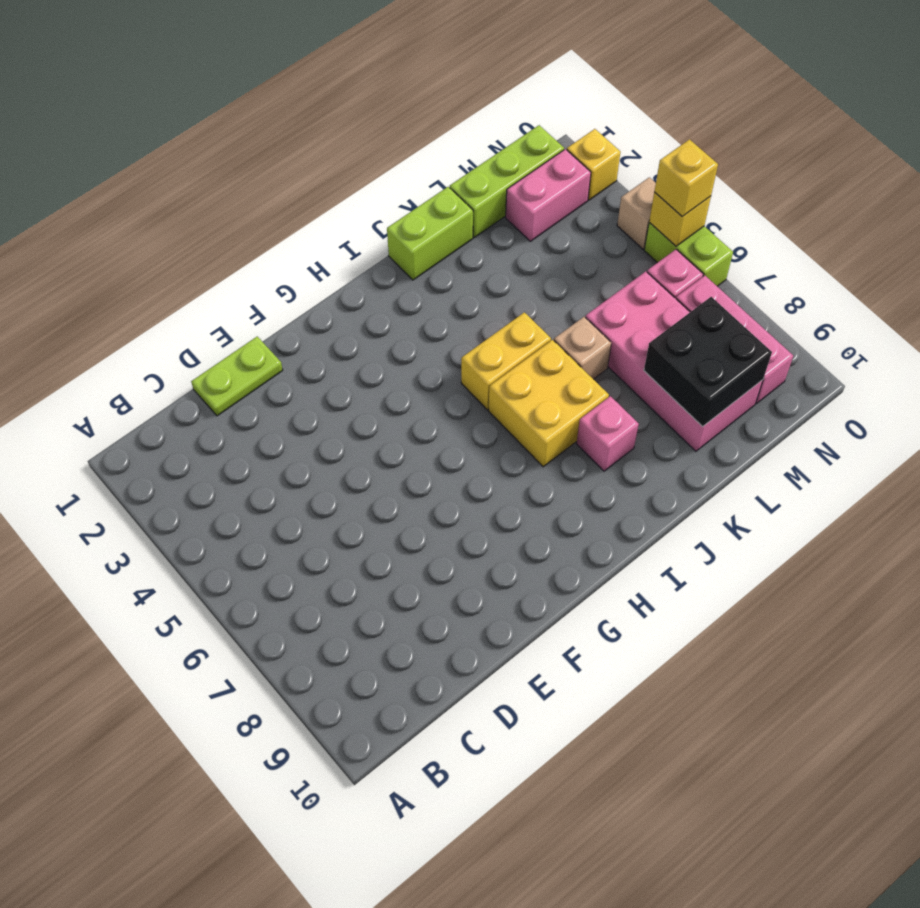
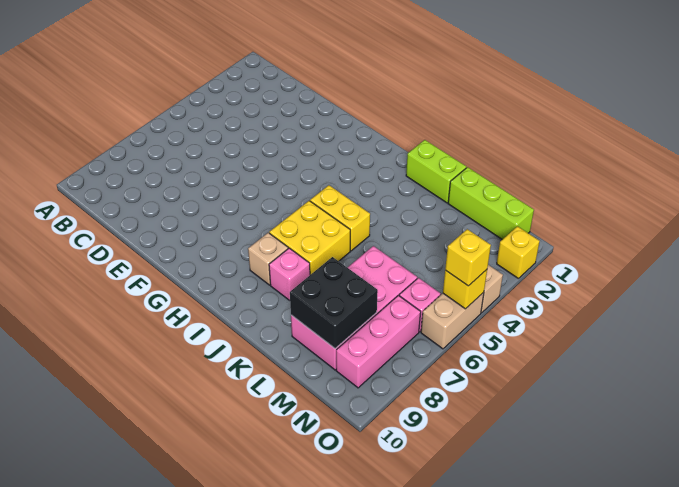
lime 1x2 plate [191,337,283,416] -> none
tan 1x1 brick [554,317,611,379] -> tan 1x1 brick moved to [248,233,288,285]
pink 1x2 brick [506,149,591,241] -> none
lime 1x2 brick [644,223,733,286] -> tan 1x2 brick [421,292,484,349]

